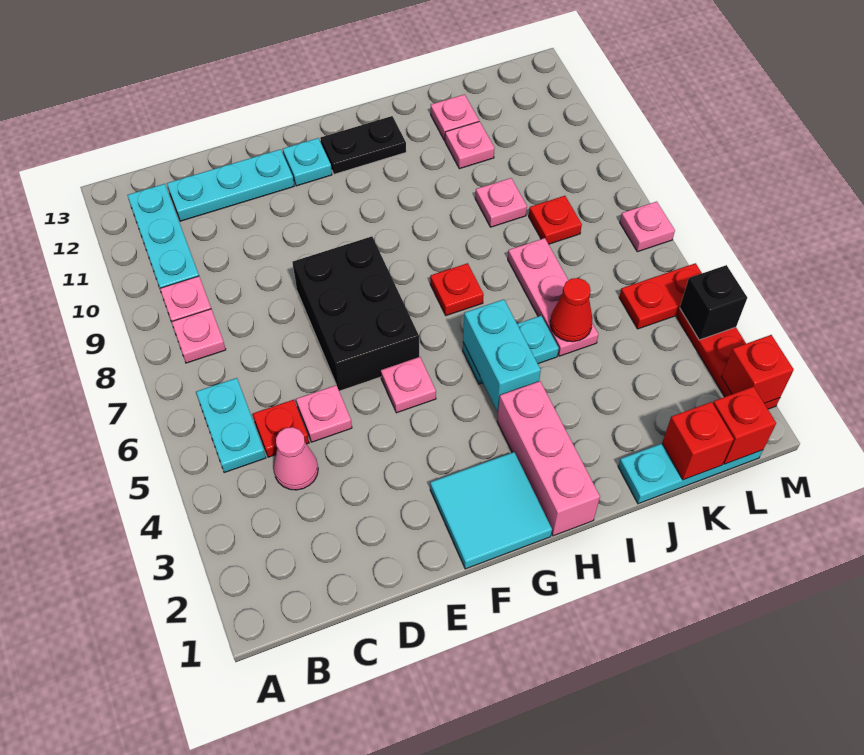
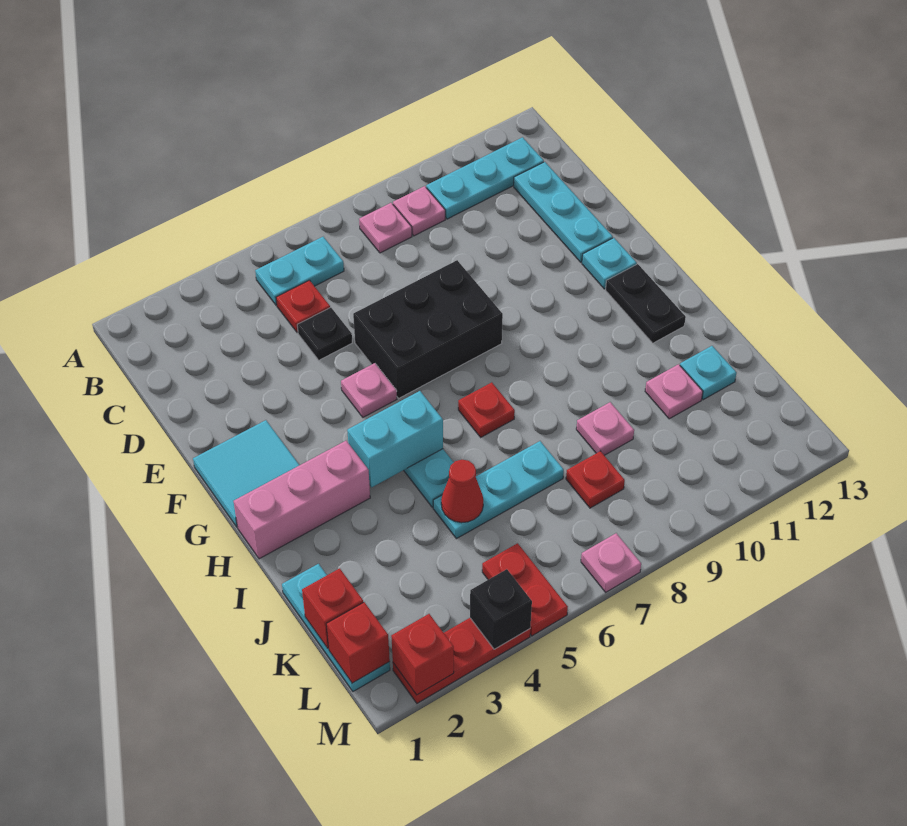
pink 1x1 cone [273,427,318,490] -> none
pink 1x1 plate [296,385,352,442] -> black 1x1 plate [297,307,352,360]
pink 1x3 plate [508,238,599,356] -> cyan 1x3 plate [433,441,564,539]
pink 1x1 plate [431,95,479,141] -> cyan 1x1 plate [680,346,736,400]

